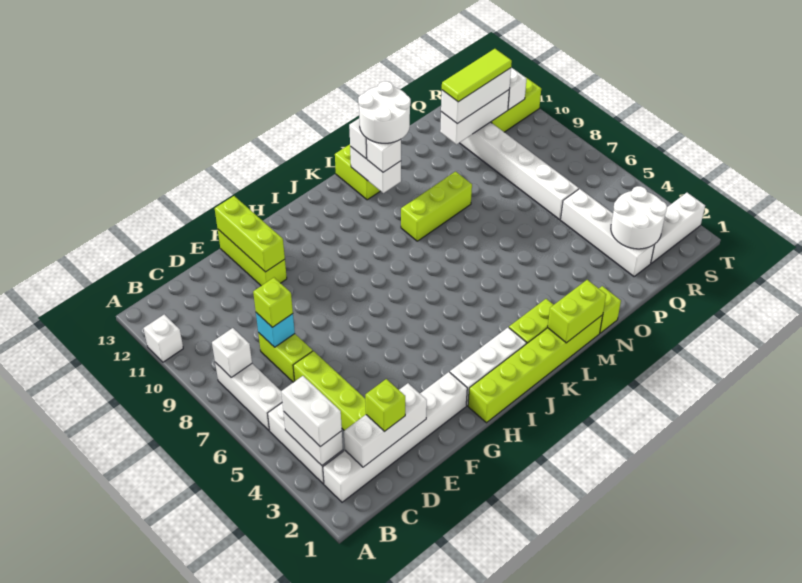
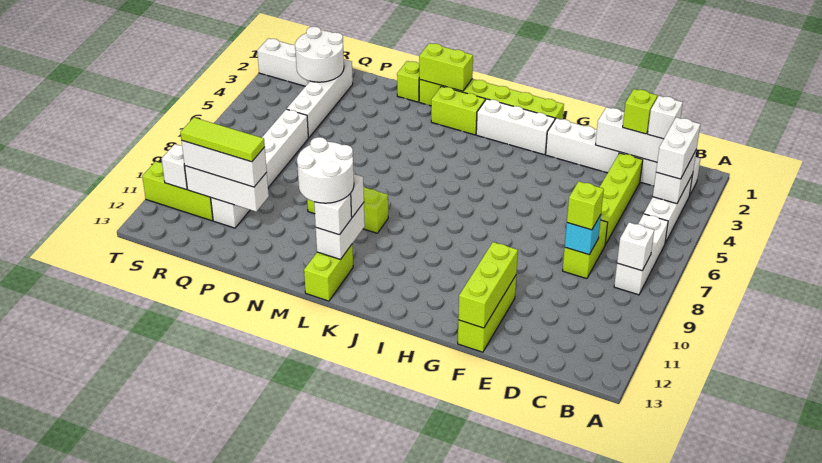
white 1x1 brick [143,314,183,362] -> white 1x1 brick moved to [648,96,683,139]

